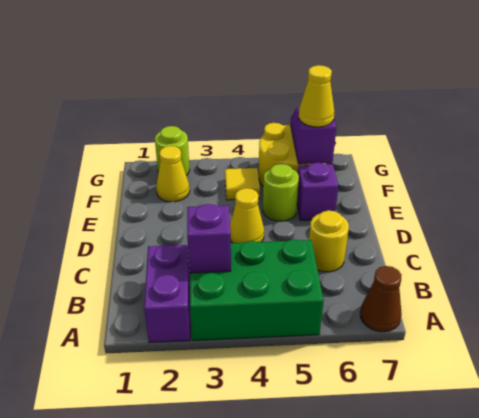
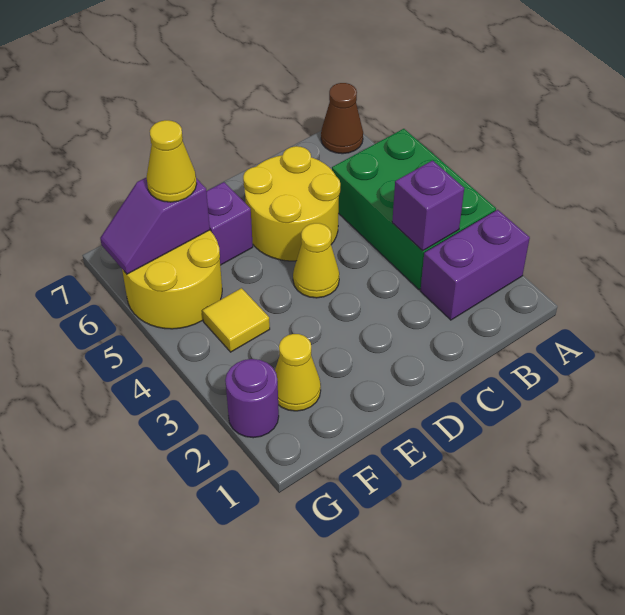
yellow 1x1 round brick [309,210,349,272] -> yellow 2x2 round brick [243,146,340,261]
lime 1x1 round brick [263,164,299,221] -> none
lime 1x1 round brick [155,126,190,176] -> purple 1x1 round brick [225,359,279,438]

